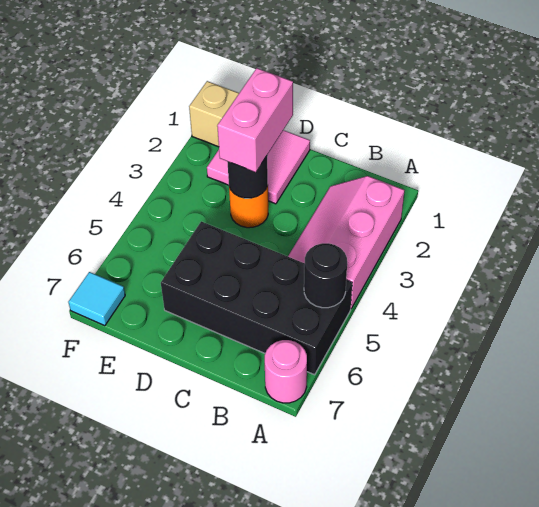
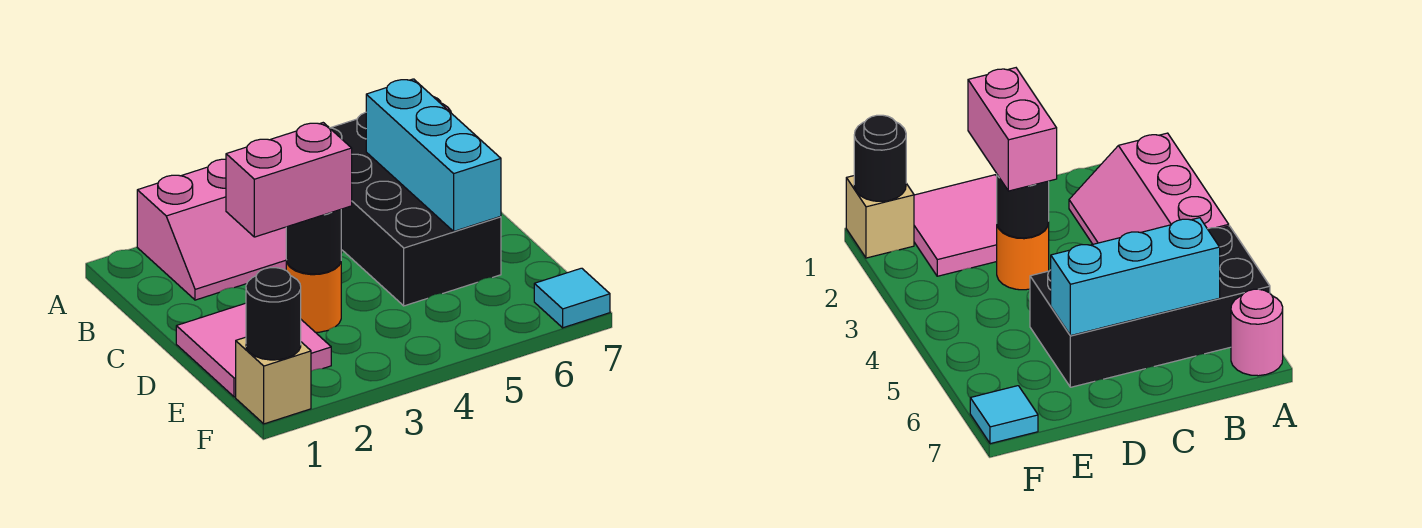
black 1x1 round brick [304,243,347,308] -> black 1x1 round brick moved to [246,268,301,360]
none -> cyan 1x3 brick [366,79,501,231]

